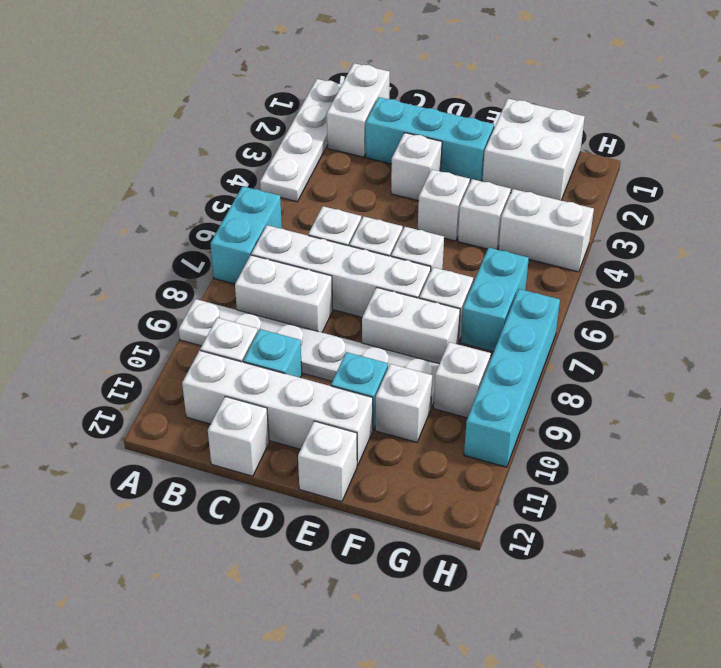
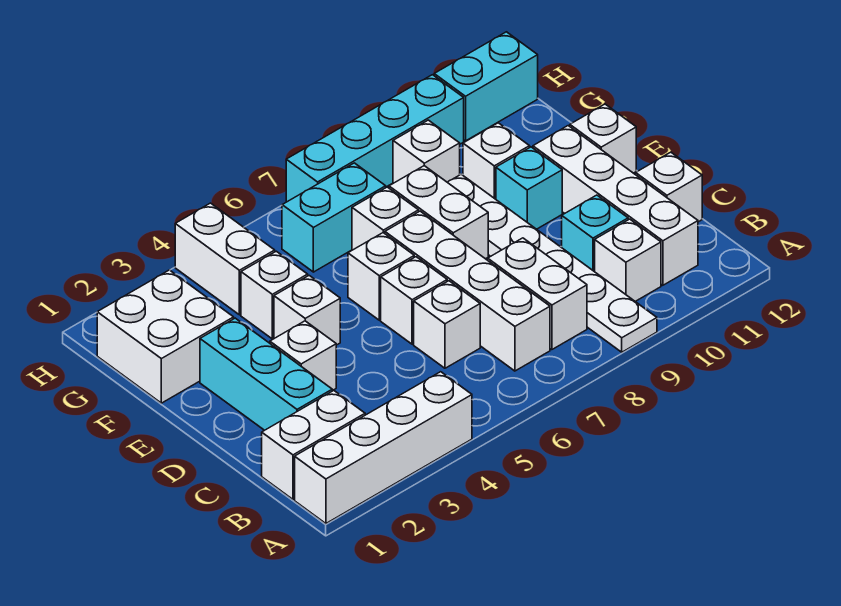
white 1x4 plate [260,79,342,202] -> white 1x4 brick [295,372,472,524]
cyan 1x2 brick [210,186,282,284] -> cyan 1x2 brick moved to [434,32,538,141]

